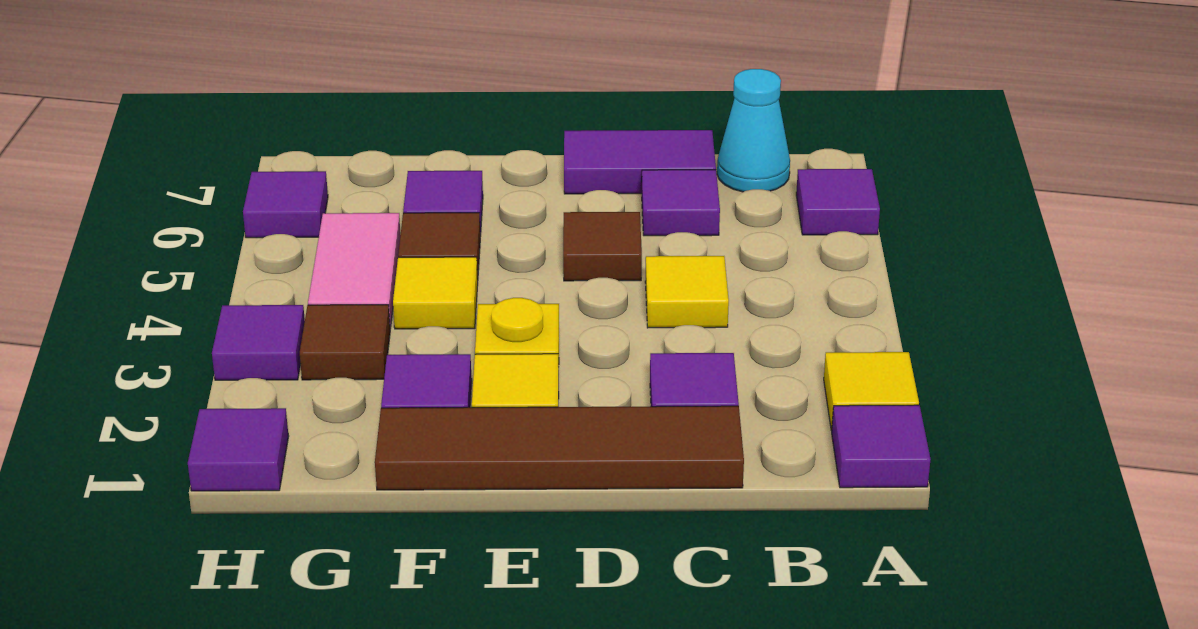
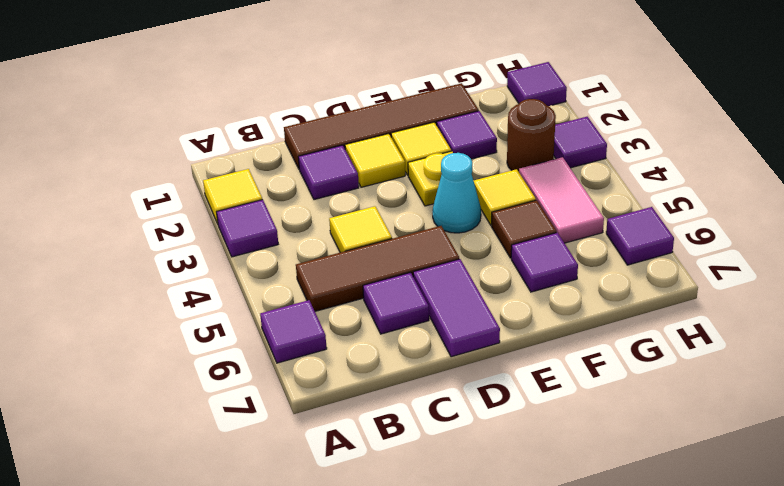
purple 1x1 tile [832,405,931,488] -> purple 1x1 tile moved to [217,200,278,257]
cyan 1x1 cone [717,69,790,192] -> cyan 1x1 cone moved to [433,153,481,233]
purple 1x2 tile [564,130,716,194] -> purple 1x2 tile turned to [413,259,500,357]
none -> yellow 1x1 tile [345,134,405,187]
brown 1x1 tile [563,212,642,281] -> brown 1x3 tile [296,226,459,311]
brown 1x1 tile [300,305,390,380] -> brown 1x1 round brick [507,99,556,172]

